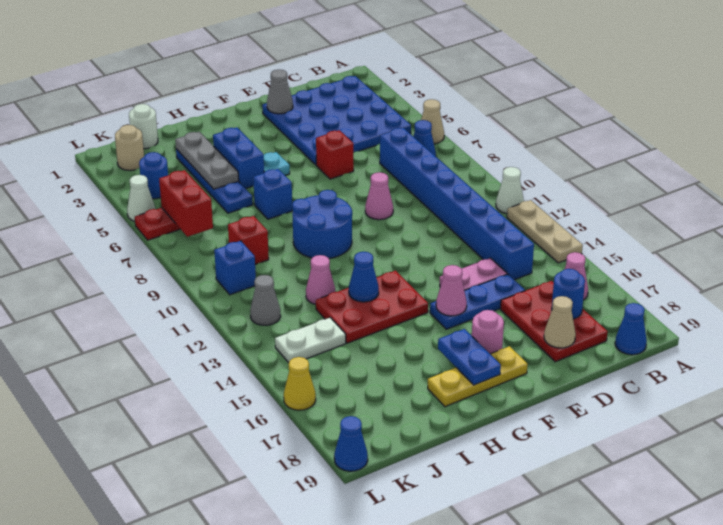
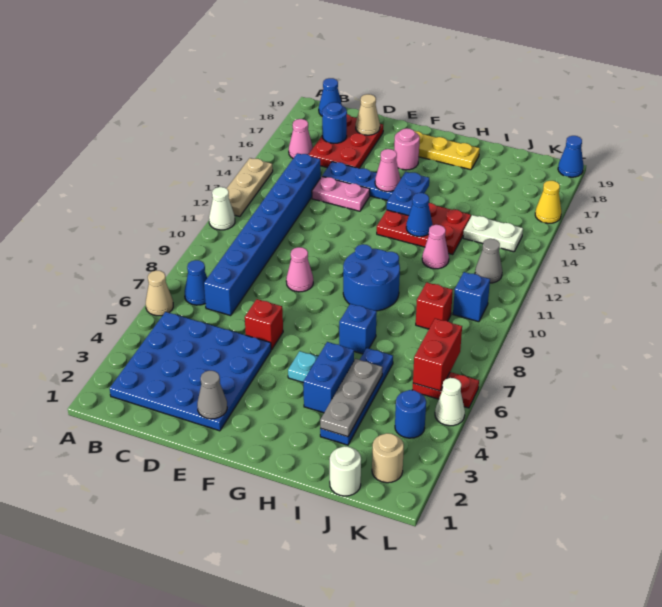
blue 1x2 plate [438,329,501,385] -> blue 1x2 plate moved to [387,172,429,216]

